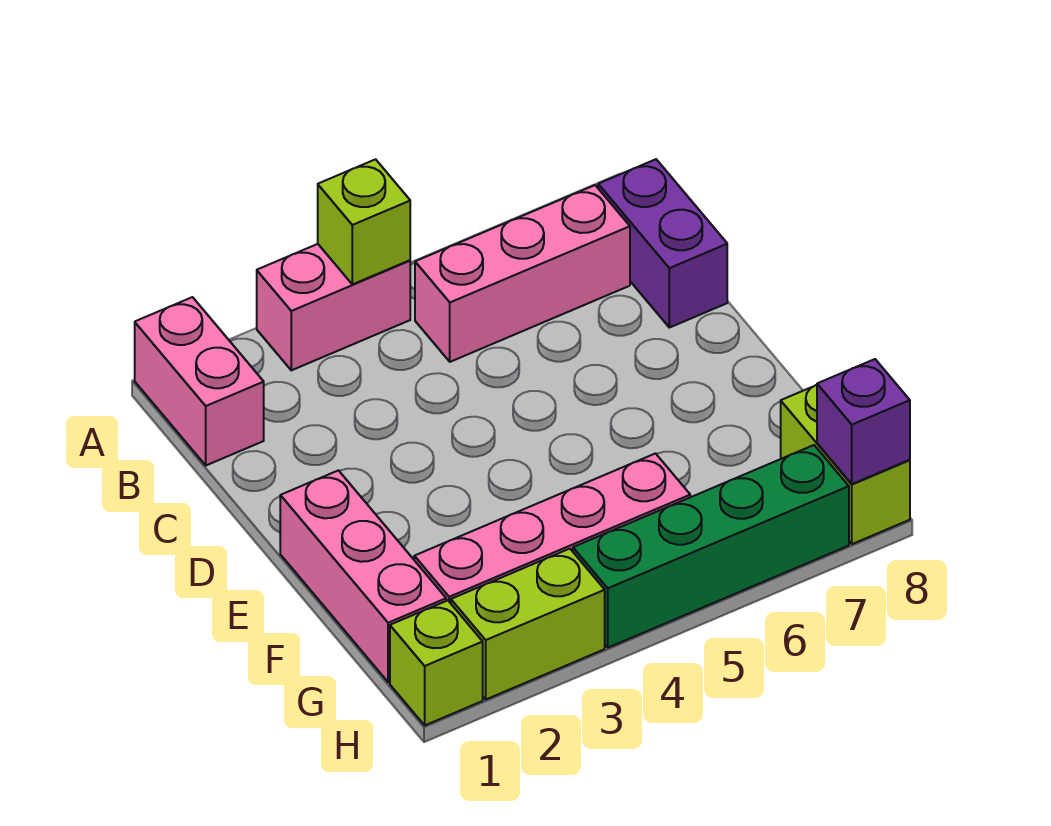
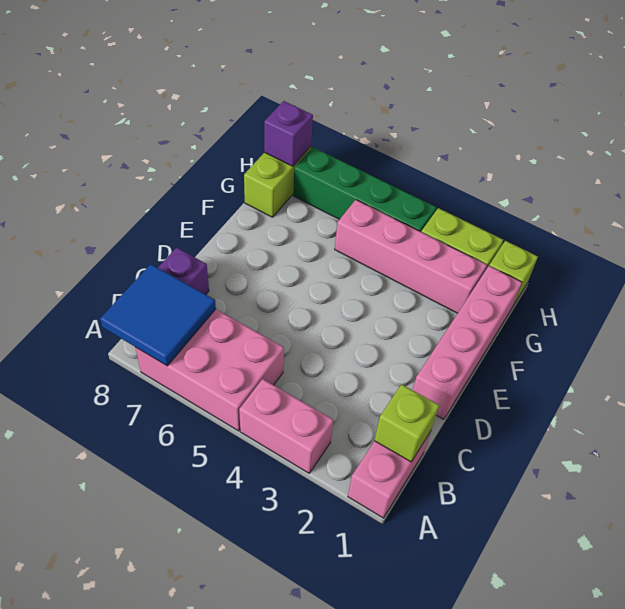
lime 1x1 brick [318,159,410,284] -> lime 1x1 brick moved to [374,384,439,462]
none -> blue 2x2 tile [100,264,216,366]
pink 1x3 brick [415,185,630,362] -> pink 2x3 brick [135,309,284,431]
pink 1x3 brick [280,470,446,682] -> pink 1x4 brick [413,266,522,419]

